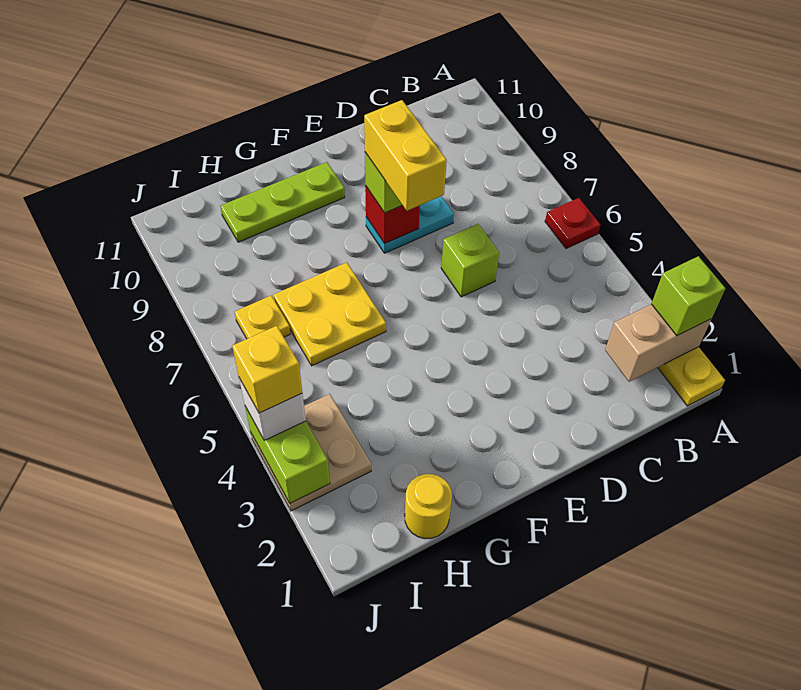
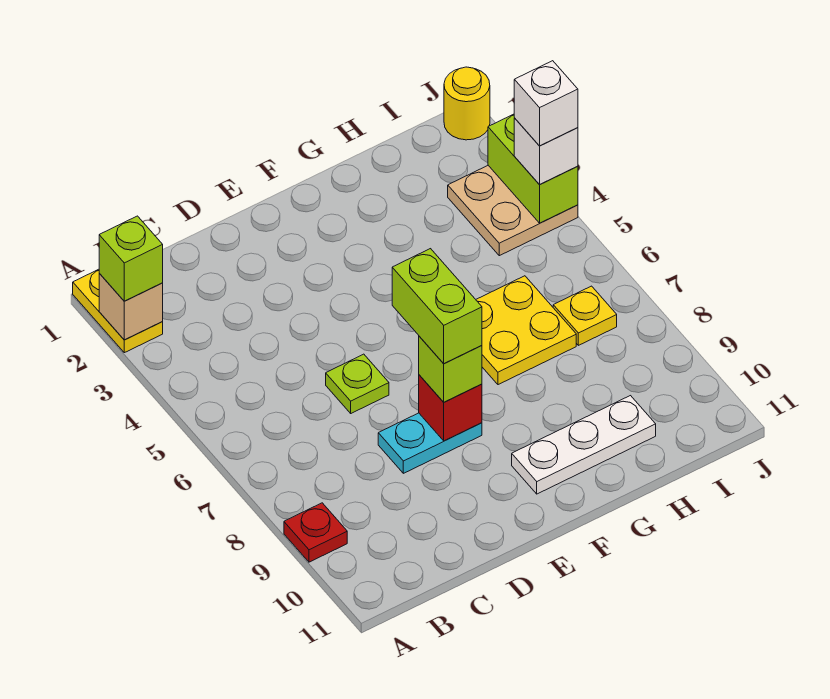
tan 1x2 brick [605,304,711,382] -> tan 1x1 brick [99,274,163,340]
red 1x1 plate [545,198,600,249] -> red 1x1 plate moved to [284,503,347,562]
lime 1x1 brick [441,224,499,297] -> lime 1x1 plate [326,354,389,413]
yellow 1x2 brick [364,100,447,211] -> lime 1x2 brick [392,249,482,364]
lime 1x3 plate [220,162,345,242] -> white 1x3 plate [512,396,656,494]
yellow 1x1 round brick [405,474,452,539] -> yellow 1x1 round brick moved to [444,67,490,140]
yellow 1x1 brick [232,326,302,413] -> white 1x1 brick [514,61,578,146]

